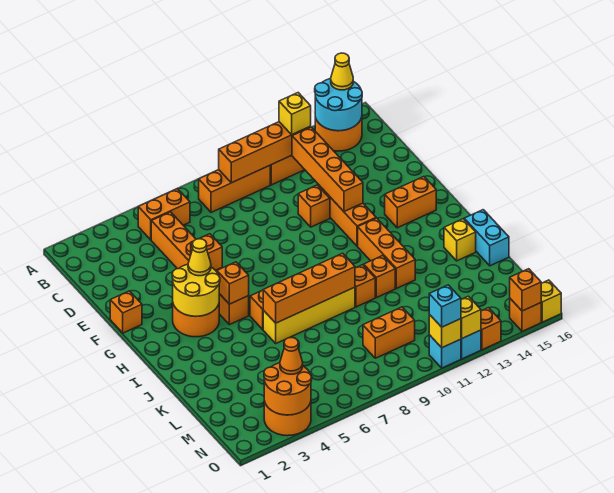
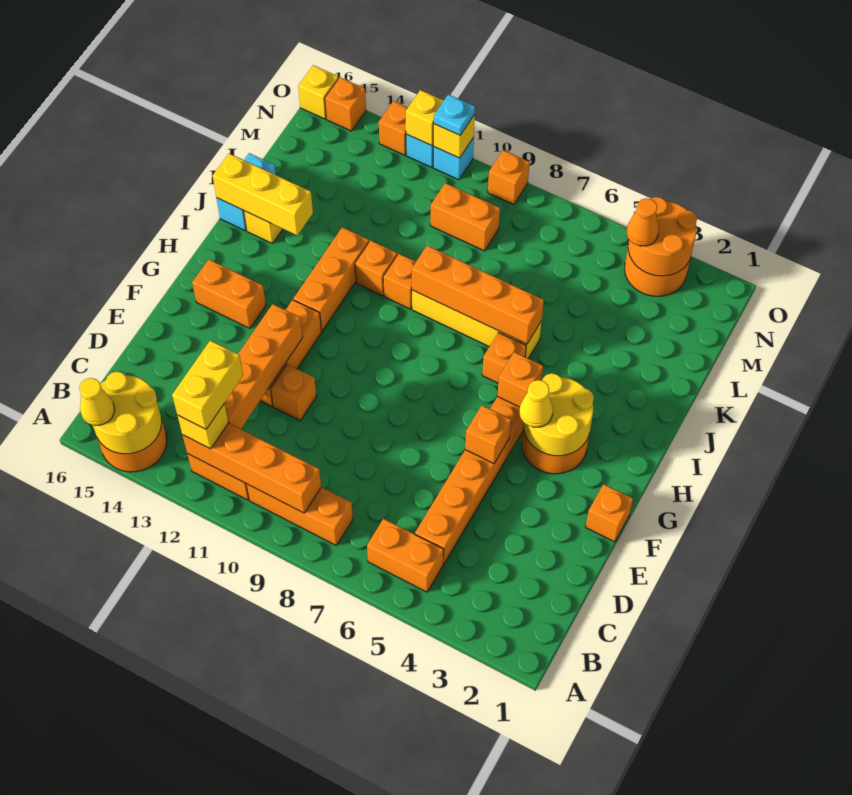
cyan 2x2 round brick [315,79,362,131] -> yellow 2x2 round brick [93,371,162,454]
none -> yellow 1x2 brick [172,340,243,429]
none -> yellow 1x3 brick [213,154,313,235]
cyan 1x1 brick [429,285,461,327] -> cyan 1x1 plate [433,94,475,135]
orange 1x1 brick [510,269,541,311] -> orange 1x1 brick moved to [488,150,530,205]

